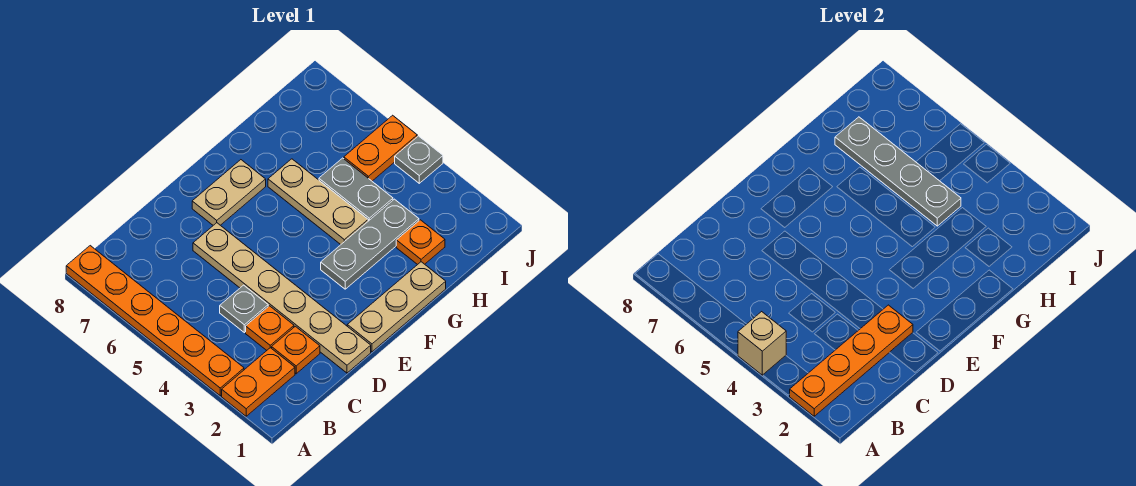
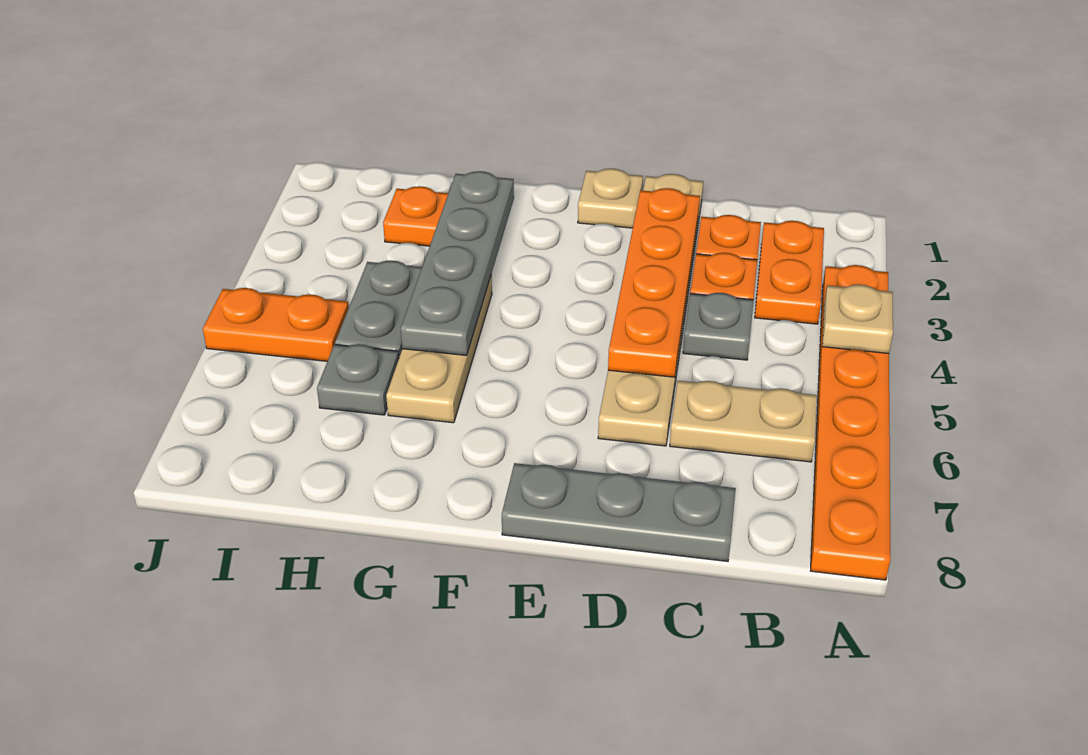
orange 1x2 plate [222,348,295,416] -> orange 1x2 plate turned to [755,221,824,324]
orange 1x4 plate [790,305,913,416] -> orange 1x4 plate turned to [608,188,700,377]
tan 1x1 brick [738,312,786,375] -> tan 1x1 plate [822,284,893,353]
tan 1x3 plate [347,262,446,352] -> tan 1x1 plate [578,168,643,228]
tan 1x2 plate [192,160,266,225] -> tan 1x2 plate moved to [670,381,817,462]
grey 1x3 plate [321,199,419,289] -> grey 1x3 plate moved to [502,463,736,561]
grey 1x4 plate [835,117,961,226] -> grey 1x4 plate moved to [401,171,514,355]
grey 1x1 plate [395,136,443,183] -> grey 1x1 plate moved to [317,344,399,415]

